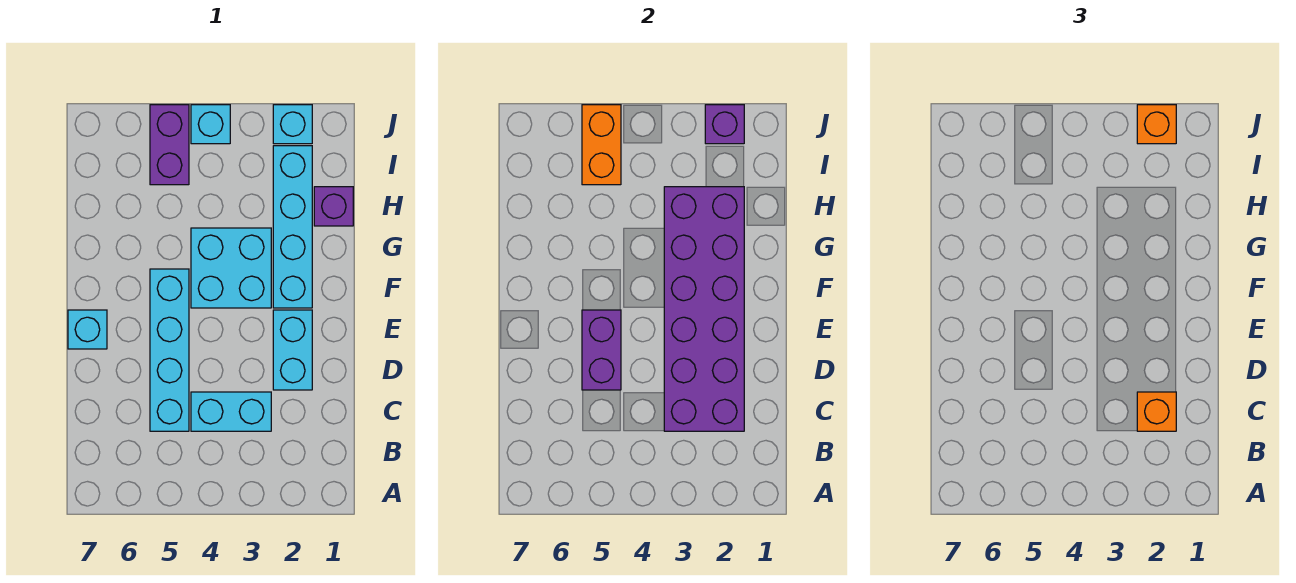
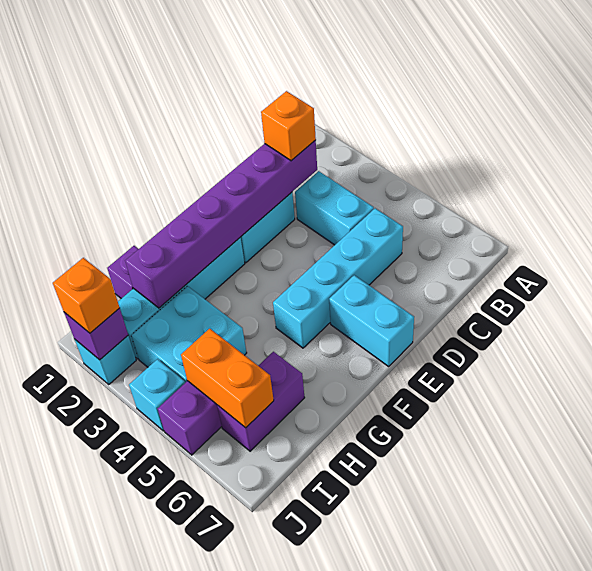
purple 2x6 brick [664,187,744,431] -> purple 1x6 brick [125,140,317,308]
purple 1x2 brick [582,310,621,390] -> purple 1x2 brick moved to [217,352,305,451]
cyan 1x1 brick [68,310,107,349] -> cyan 1x2 brick [329,275,414,366]
cyan 2x2 brick [191,228,271,308] -> cyan 2x2 brick moved to [131,286,247,383]
orange 1x2 brick [582,105,621,185] -> orange 1x2 brick turned to [181,329,274,428]

